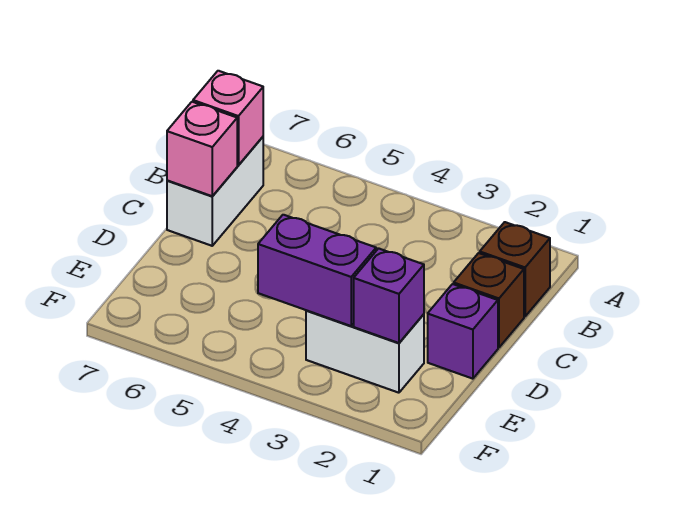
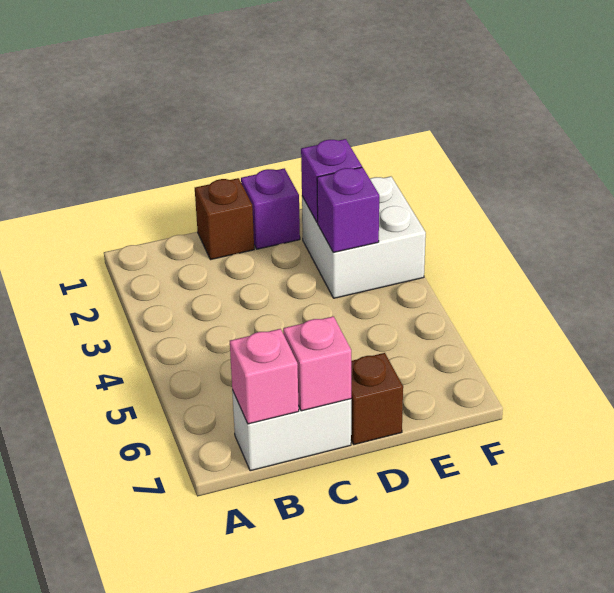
brown 1x1 brick [480,222,550,317] -> brown 1x1 brick moved to [351,353,403,445]
white 1x2 brick [306,310,424,393] -> white 2x2 brick [302,176,426,298]
purple 1x2 brick [258,215,376,326] -> purple 1x1 brick [317,167,379,252]

